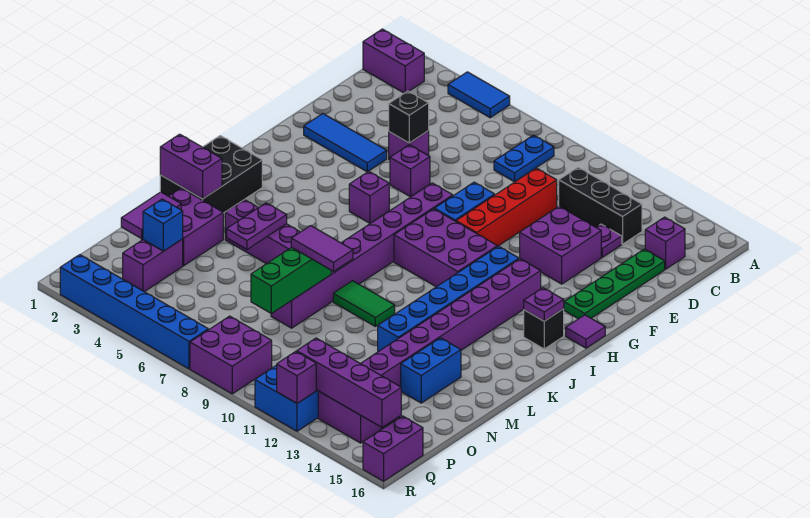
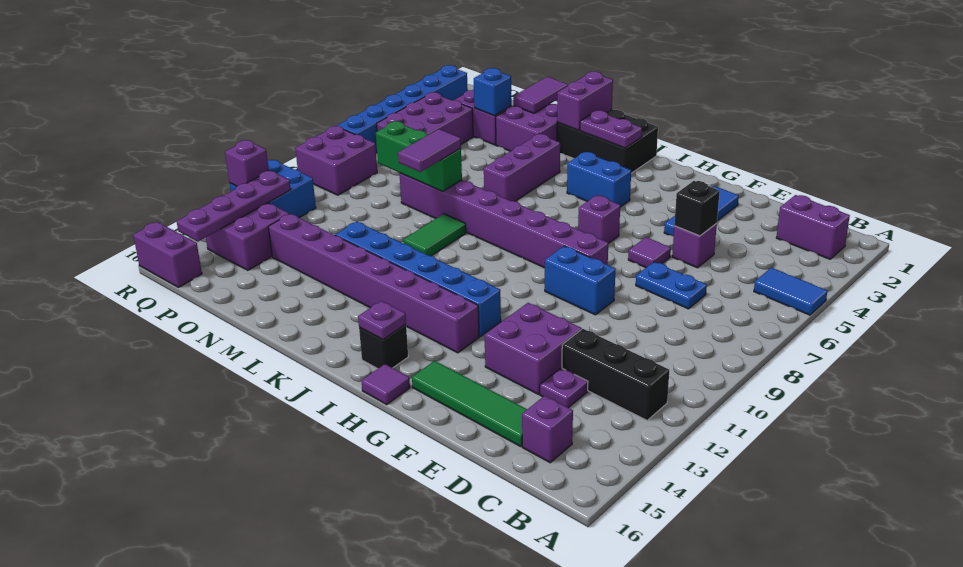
blue 1x2 tile [448,72,510,118] -> blue 1x2 tile turned to [754,268,827,315]
purple 1x2 brick [363,29,424,93] -> purple 1x2 brick turned to [776,195,850,259]
blue 1x2 plate [494,135,554,182] -> blue 1x2 plate moved to [636,262,707,309]
black 1x3 brick [559,167,642,244] -> black 1x3 brick turned to [562,329,669,420]
red 1x4 brick [456,168,557,247] -> none
green 1x4 plate [564,249,665,319] -> green 1x4 tile [412,361,527,447]
purple 1x1 brick [390,145,430,197] -> purple 1x1 tile [628,237,671,268]
purple 2x3 brick [394,209,497,287] -> purple 2x3 brick moved to [377,92,473,144]
purple 1x2 plate [227,203,287,249] -> purple 1x2 plate moved to [580,111,642,148]
blue 1x2 brick [401,338,461,403] -> blue 1x2 brick moved to [567,152,631,207]
purple 1x2 tile [121,192,181,239] -> purple 1x2 tile turned to [513,77,568,113]
purple 1x4 brick [297,338,401,427] -> purple 1x4 plate [177,171,291,242]

